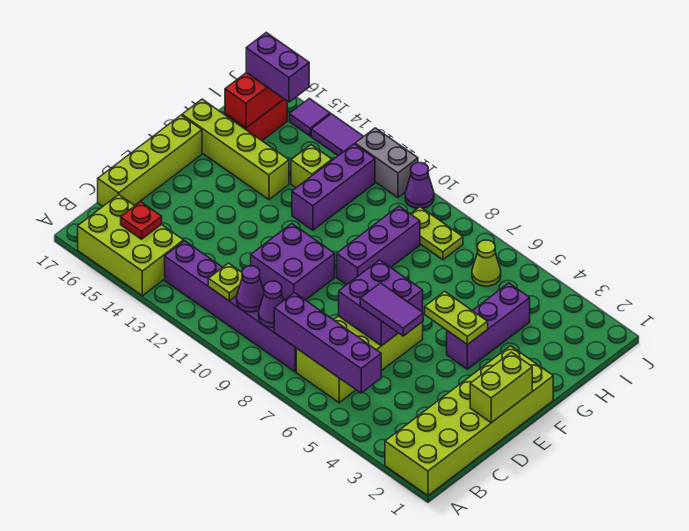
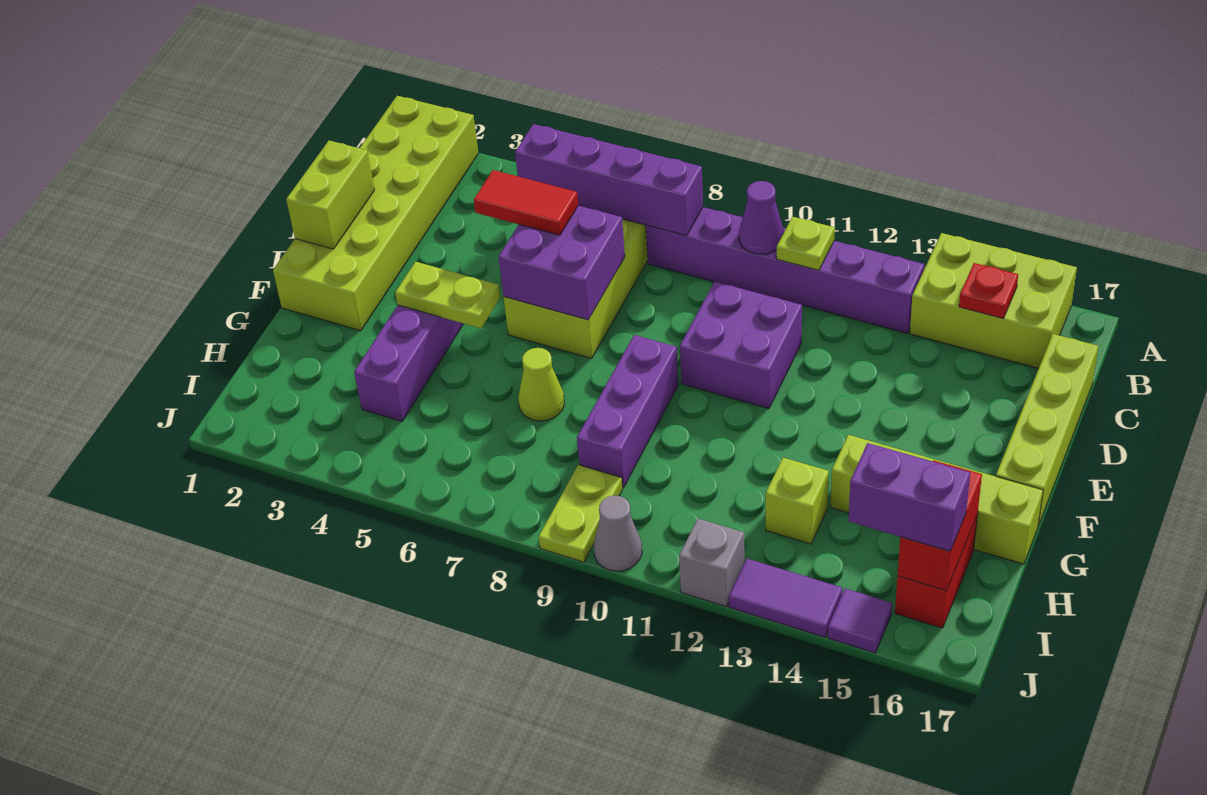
purple 1x1 cone [259,281,284,327] -> none
purple 1x2 tile [360,283,423,336] -> red 1x2 tile [474,170,578,235]
purple 1x3 brick [292,144,375,230] -> none
lime 1x1 cone [472,240,501,286] -> lime 1x1 cone moved to [518,348,564,421]
lime 1x2 plate [411,207,463,260] -> lime 1x2 plate turned to [539,465,623,562]
purple 1x1 cone [405,163,434,209] -> grey 1x1 cone [594,495,642,571]
grey 1x2 brick [355,128,418,197] -> grey 1x1 brick [679,519,744,607]

